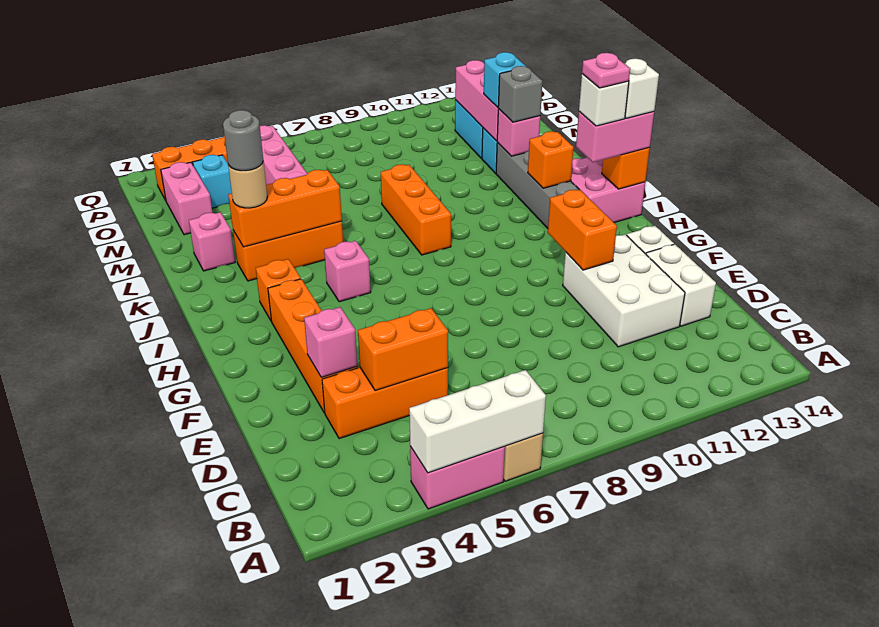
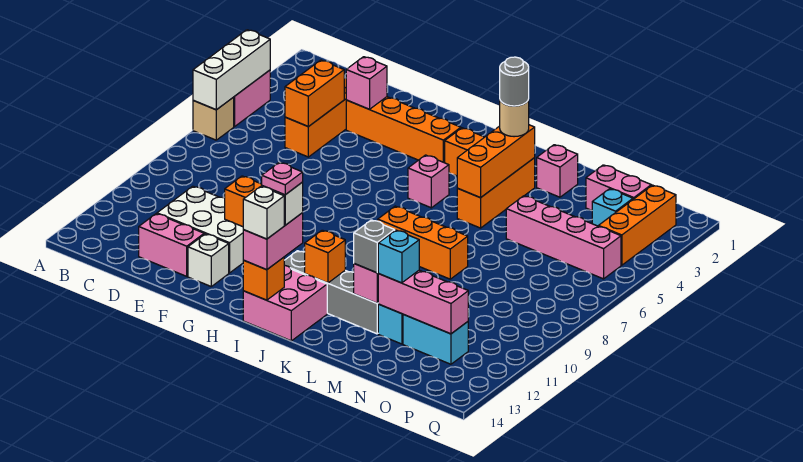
white 1x2 brick [646,244,716,326] -> pink 1x2 brick [139,214,204,276]

